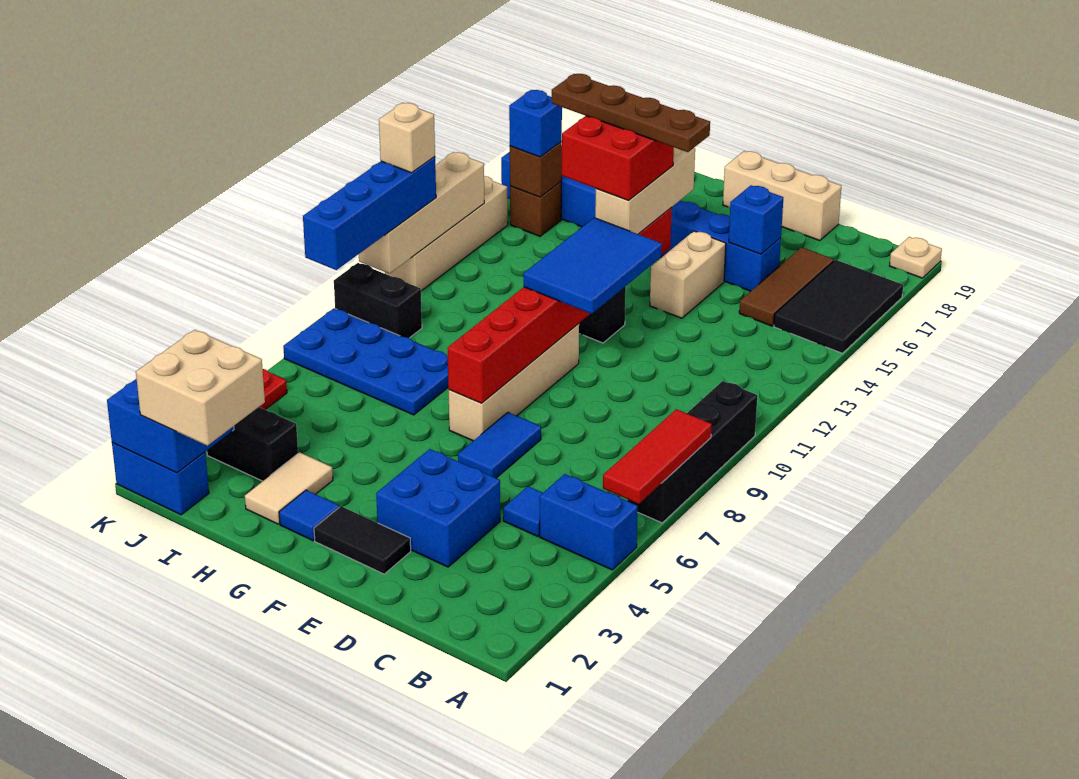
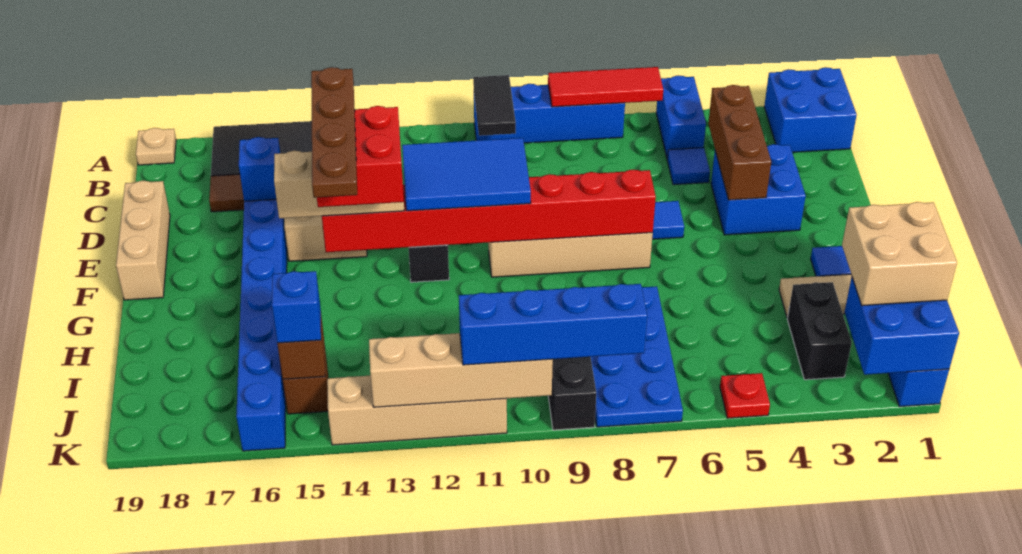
none -> blue 2x2 brick [764,67,857,152]
black 1x4 brick [627,381,757,523] -> blue 1x4 brick [474,84,625,143]
none -> brown 1x3 brick [708,85,771,200]
black 1x2 tile [314,506,411,574] -> black 1x2 tile moved to [473,75,516,136]
tan 1x1 brick [379,103,435,173] -> none

